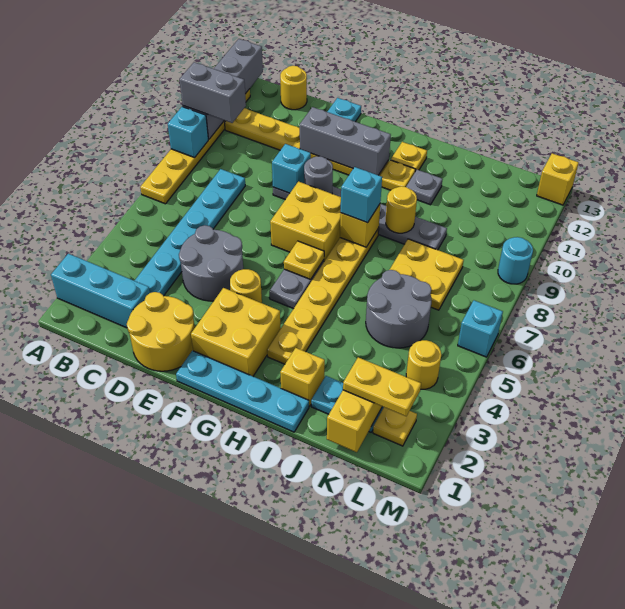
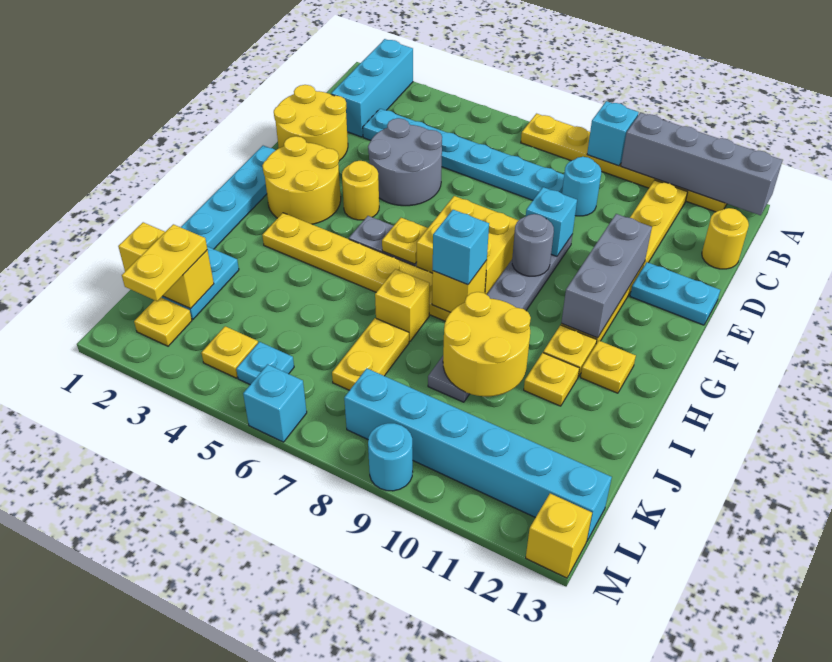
grey 1x2 brick [180,62,246,123] -> none
none -> cyan 1x1 round brick [562,157,601,216]
yellow 2x2 brick [191,288,281,376] -> yellow 2x2 round brick [262,136,341,224]
yellow 1x1 brick [280,348,325,406] -> yellow 1x1 brick moved to [375,269,430,341]
yellow 1x1 round brick [386,186,417,233] -> yellow 2x2 round brick [443,292,531,396]
grey 1x1 plate [406,170,443,205] -> yellow 1x1 plate [524,353,579,406]
grey 2x2 round brick [366,270,431,348] -> none
yellow 2x2 plate [390,239,464,310] -> yellow 1x2 plate [332,318,409,390]
yellow 1x1 round brick [406,340,441,389] -> yellow 1x1 plate [202,326,258,378]
none -> cyan 1x1 plate [236,342,294,384]
none -> cyan 1x6 brick [344,368,612,540]

